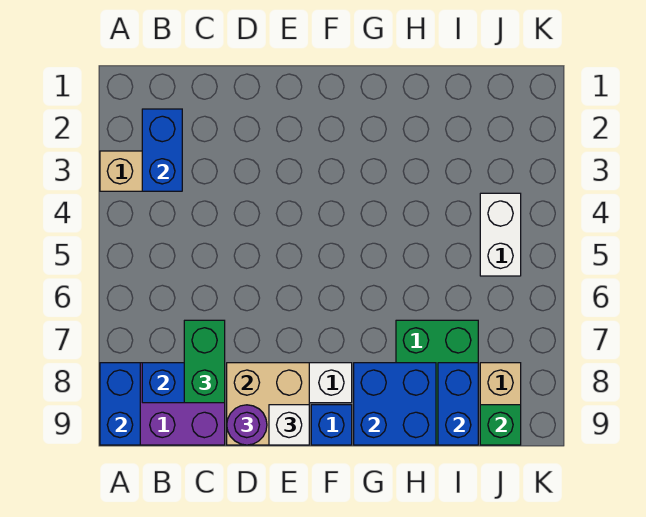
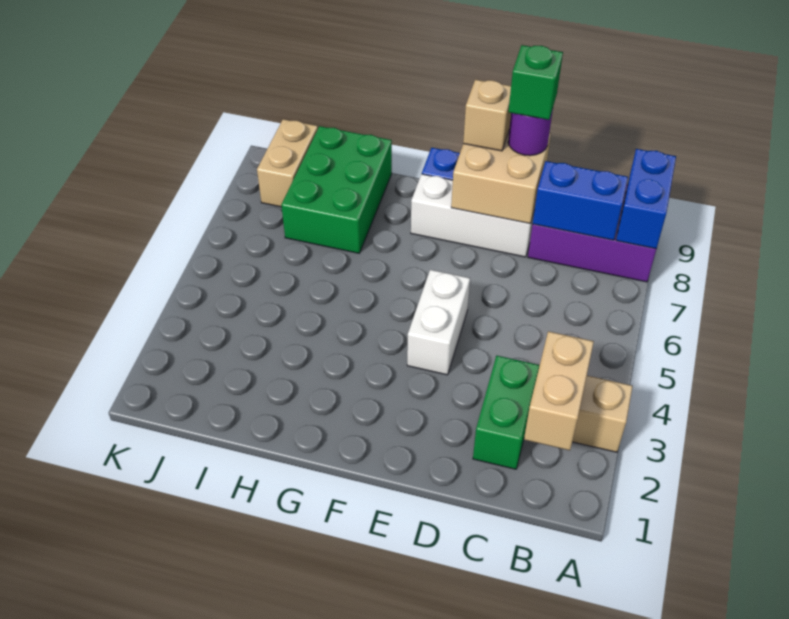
blue 1x2 brick [142,109,182,191] -> tan 1x2 brick [524,331,594,450]
green 1x2 brick [184,320,225,403] -> green 1x2 brick moved to [473,356,540,469]
white 1x1 brick [269,405,309,445] -> tan 1x1 brick [463,80,511,151]
blue 2x2 brick [354,363,436,445] -> none
blue 1x2 brick [438,363,478,445] -> none
white 1x2 brick [480,193,521,276] -> white 1x2 brick moved to [407,270,470,375]
green 1x1 brick [480,405,521,445] -> green 1x1 brick moved to [508,45,563,120]

